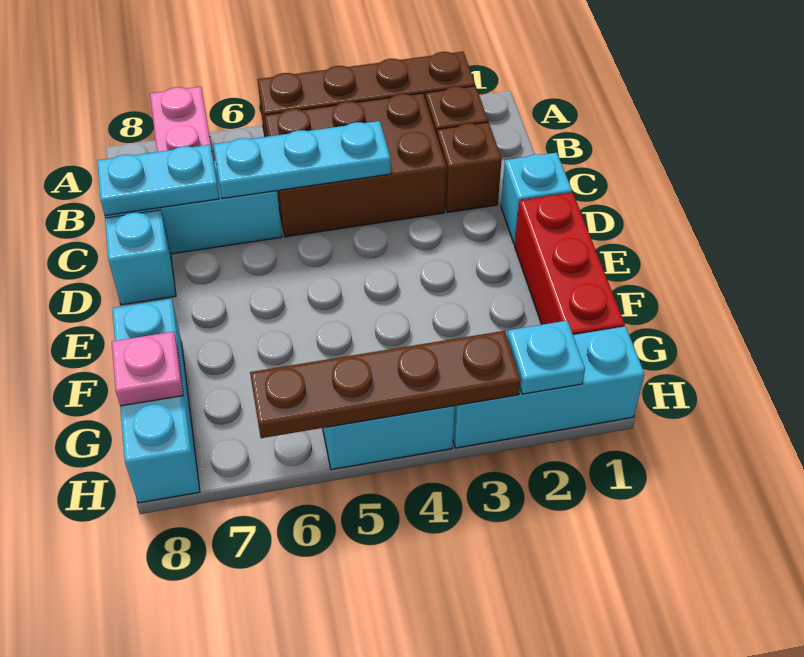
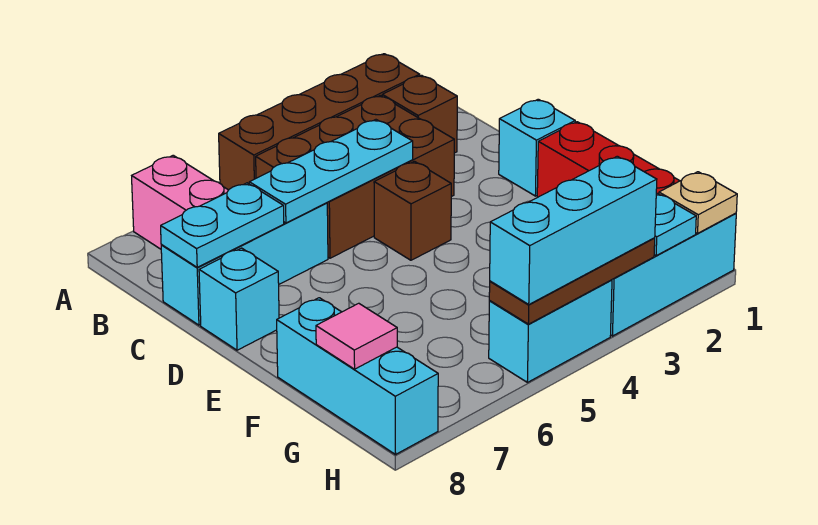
brown 1x1 brick [437,122,502,213] -> brown 1x1 brick moved to [374,161,451,260]
pink 1x1 plate [112,332,183,406] -> pink 1x1 tile [316,303,397,369]
none -> tan 1x1 plate [659,172,737,233]
brown 1x4 plate [250,331,521,438] -> brown 1x3 plate [489,238,655,324]
none -> cyan 1x3 brick [490,156,657,304]

